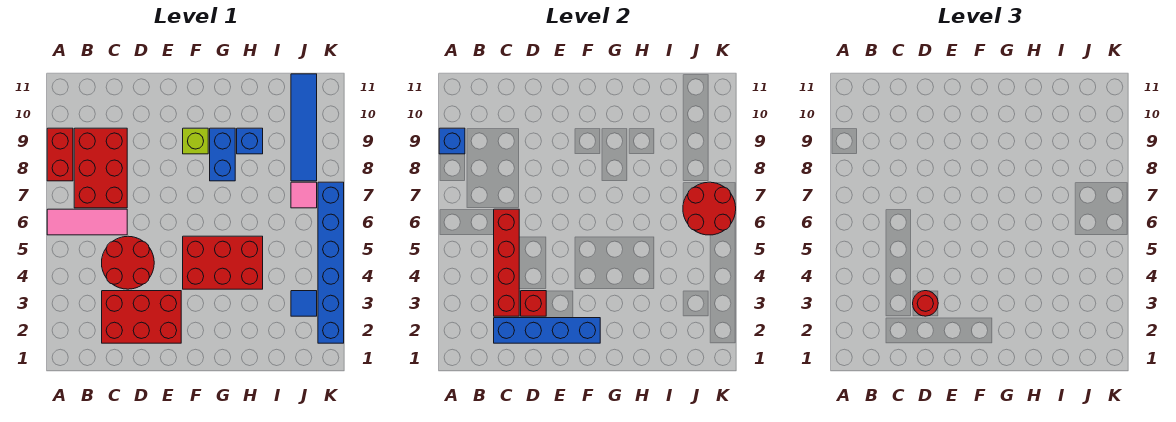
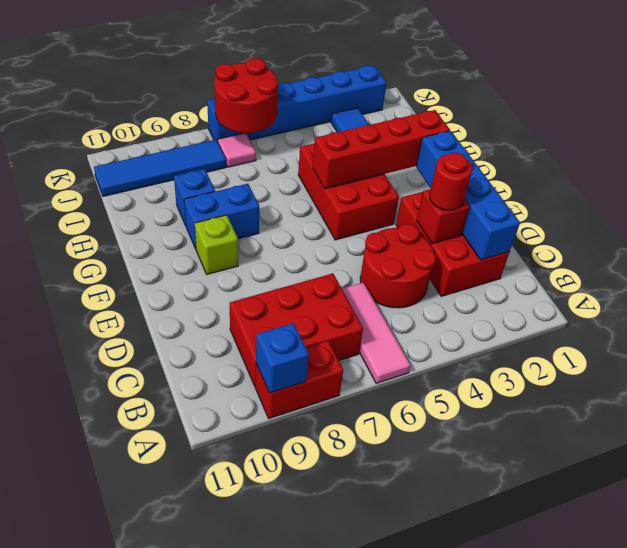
red 1x4 brick [494,209,519,316] -> red 1x4 brick moved to [313,110,450,189]

